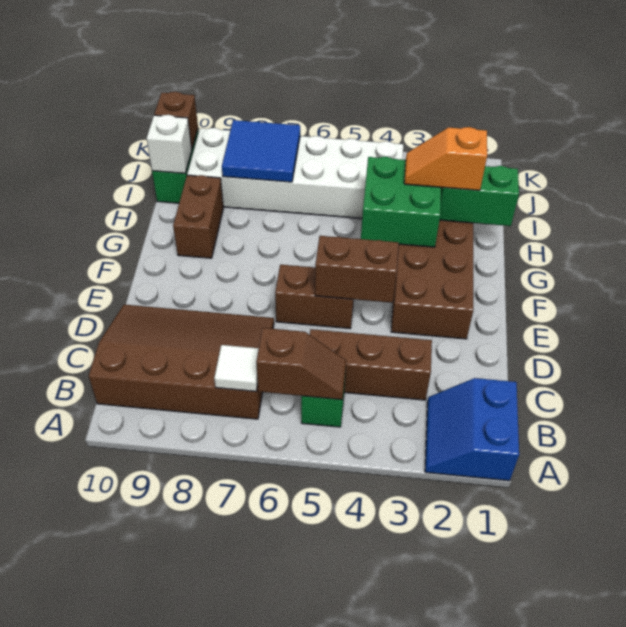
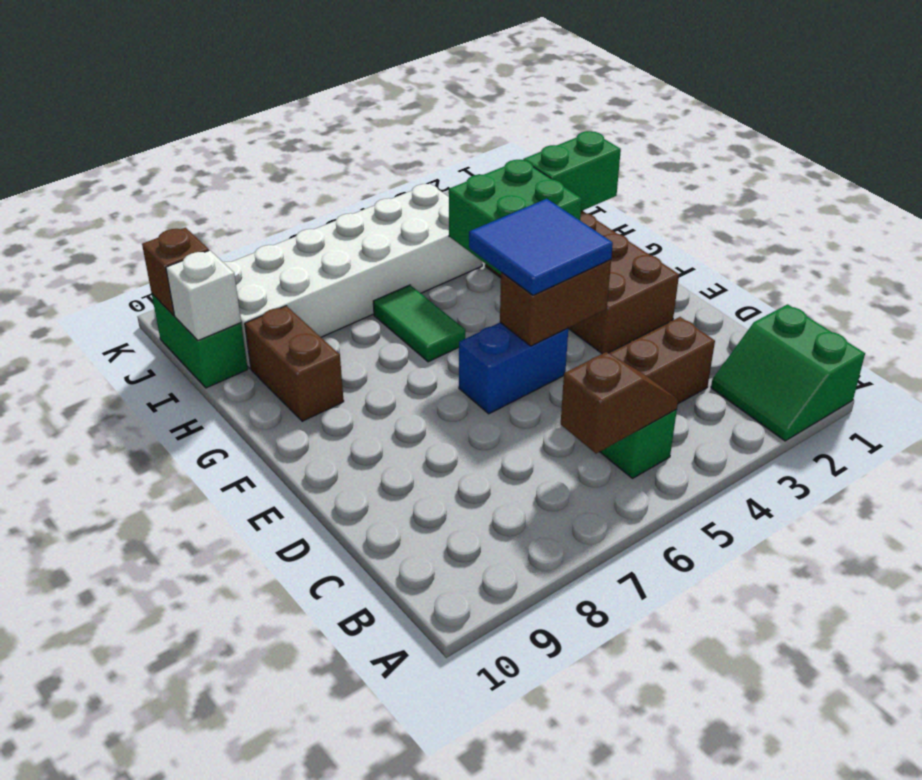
blue 2x2 slope [425,378,519,481] -> green 2x2 slope [711,304,865,441]
brown 3x4 slope [89,305,274,419] -> none
white 1x1 tile [214,345,259,391] -> none
brown 1x2 brick [275,265,354,328] -> blue 1x2 brick [459,323,568,414]
none -> green 1x2 tile [373,285,465,362]
orange 1x2 slope [404,127,487,190] -> none
blue 2x2 tile [222,120,300,182] -> blue 2x2 tile moved to [469,199,613,295]

